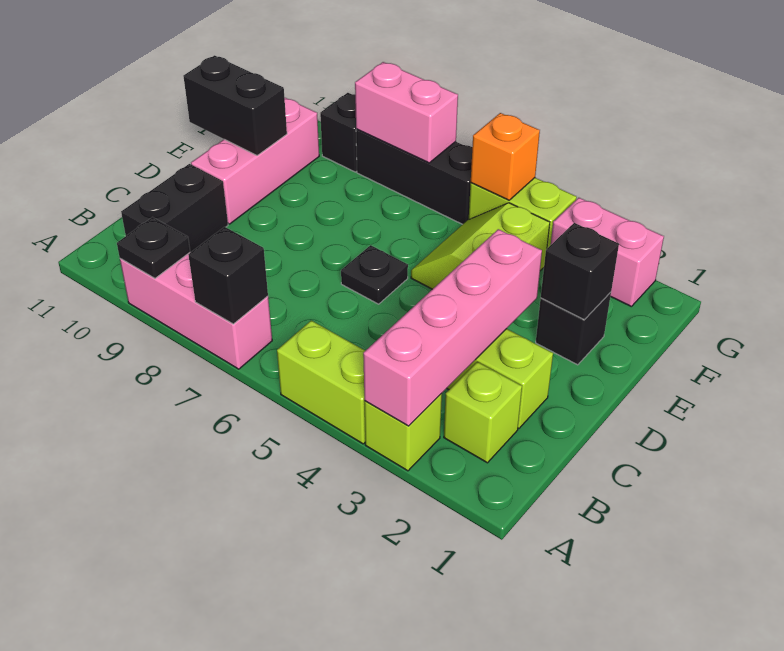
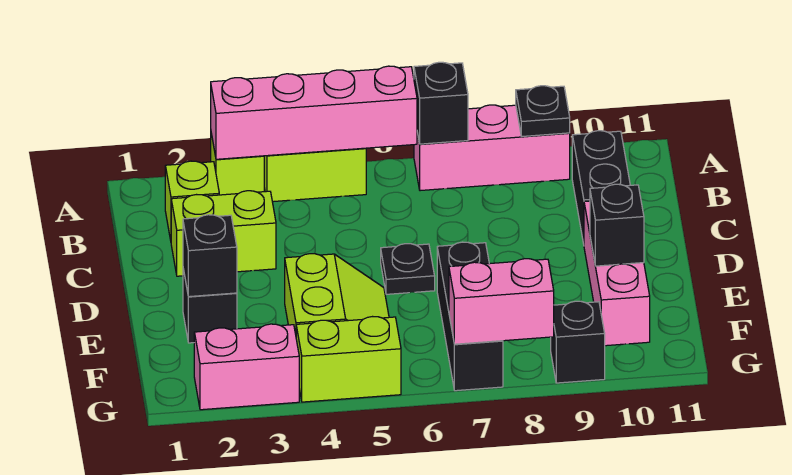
pink 1x4 brick [363,229,542,426] -> pink 1x4 brick turned to [211,66,417,159]
black 1x2 brick [183,55,287,156] -> black 1x1 brick [590,184,644,266]
orange 1x1 brick [471,113,540,200] -> none
black 1x3 brick [356,129,472,224] -> black 1x3 brick turned to [437,242,503,391]

